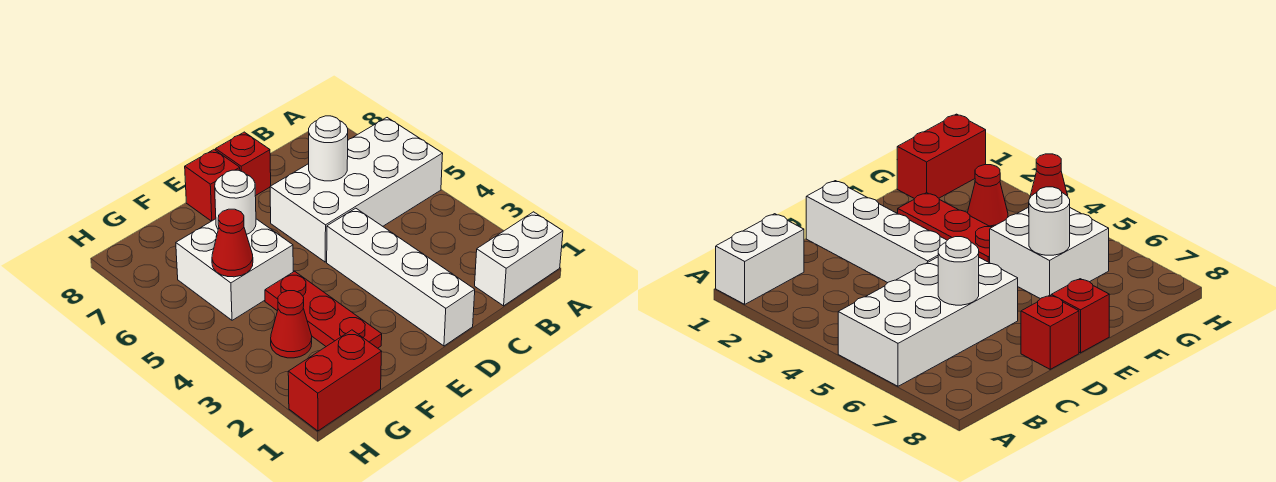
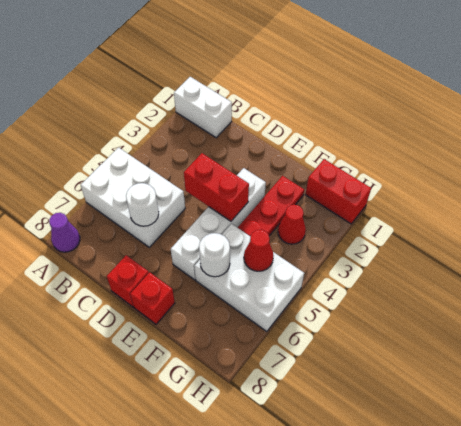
white 2x4 brick [270,118,443,262] -> white 2x3 brick [81,148,185,247]
none -> purple 1x1 cone [49,213,80,252]
white 1x4 brick [327,208,475,346] -> white 1x4 brick moved to [171,168,266,280]
none -> red 1x2 brick [184,153,249,221]
white 2x2 brick [176,219,293,320] -> white 2x3 brick [194,224,304,332]

